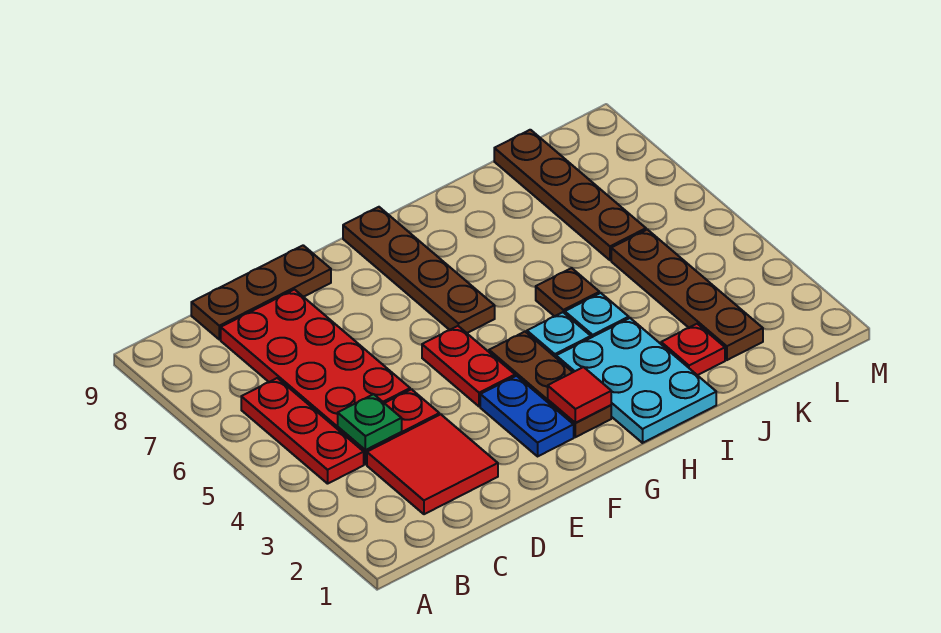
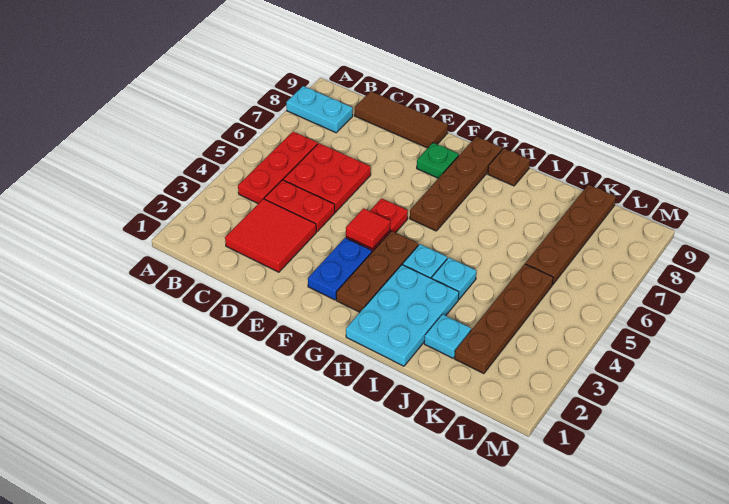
none -> cyan 1x2 plate [286,86,353,133]
green 1x1 plate [338,394,402,450] -> green 1x1 plate moved to [417,143,459,178]
red 2x4 plate [221,290,410,429] -> red 2x2 plate [283,143,371,212]
brown 1x3 plate [191,245,331,340] -> brown 1x3 tile [355,91,448,148]
red 1x1 tile [548,367,611,423] -> red 1x1 tile moved to [346,208,390,249]
brown 1x1 plate [536,268,599,316] -> brown 1x1 plate moved to [488,148,530,186]
red 1x1 plate [661,324,725,375] -> cyan 1x1 plate [424,314,471,358]

